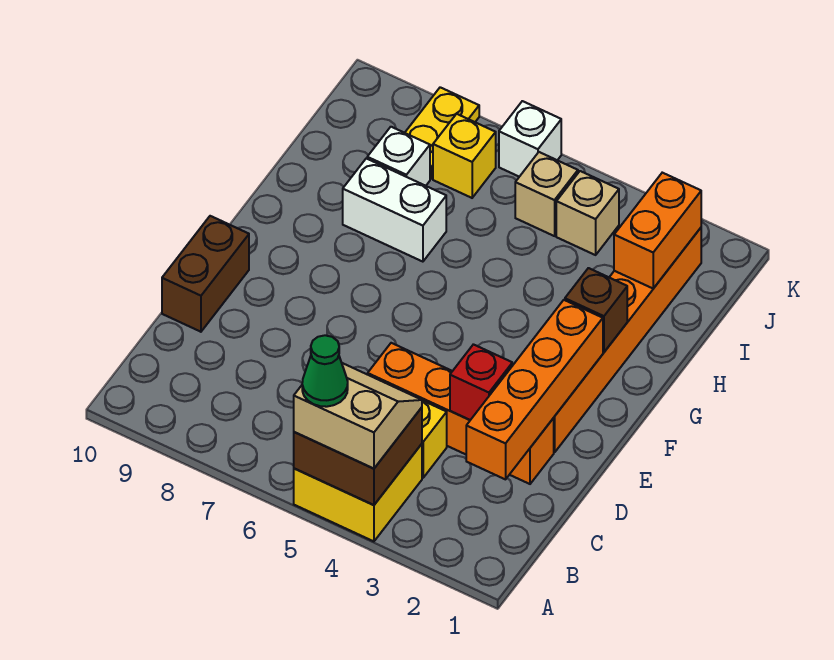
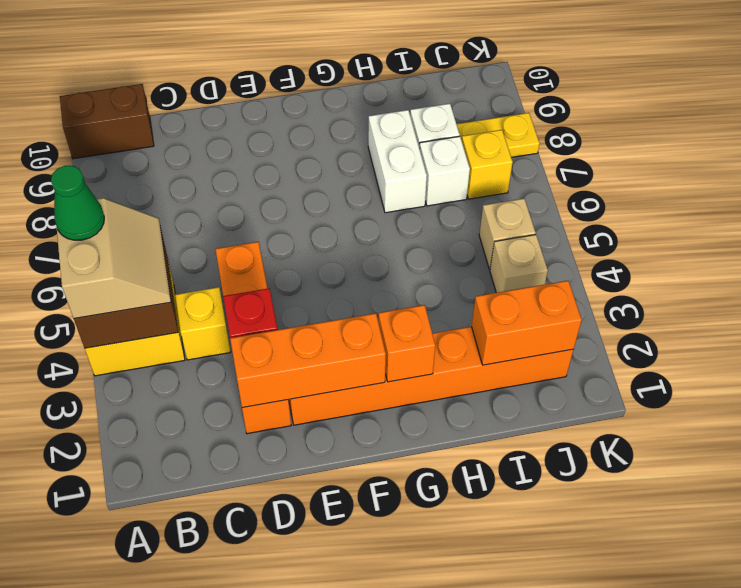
orange 1x4 brick [466,300,603,479] -> orange 1x3 brick [230,313,386,408]
brown 1x2 brick [162,216,249,332] -> brown 1x2 brick moved to [60,84,154,159]
brown 1x1 brick [565,268,627,352] -> orange 1x1 brick [378,305,435,382]
white 1x1 brick [499,101,561,177] -> white 1x1 brick moved to [419,136,470,206]

